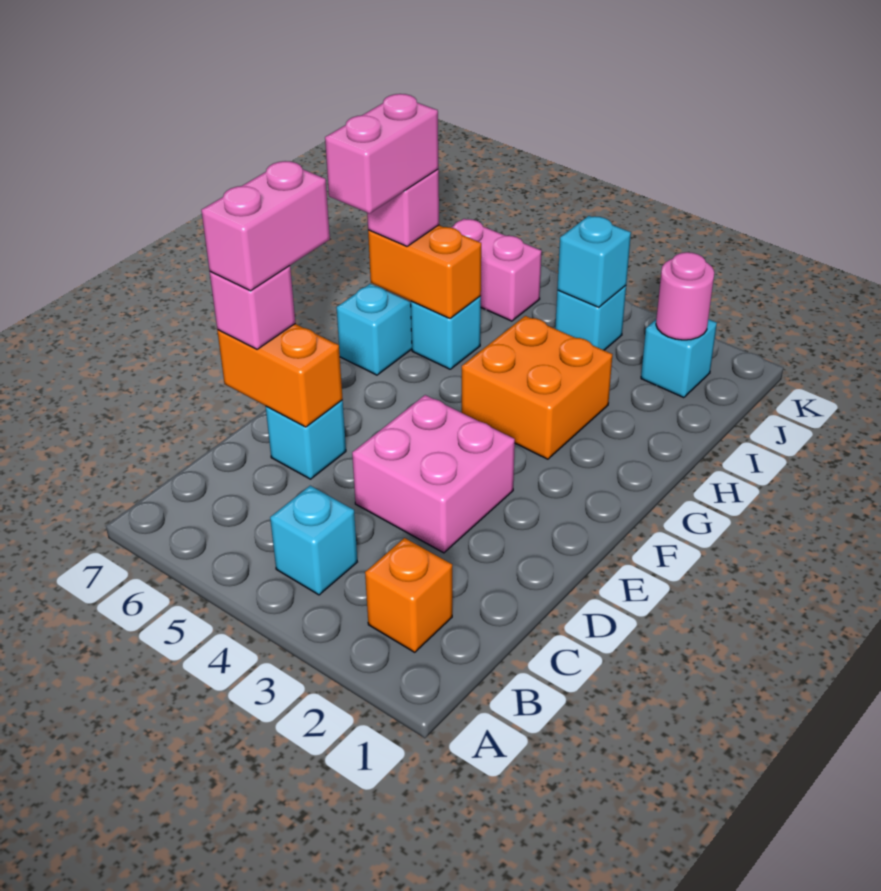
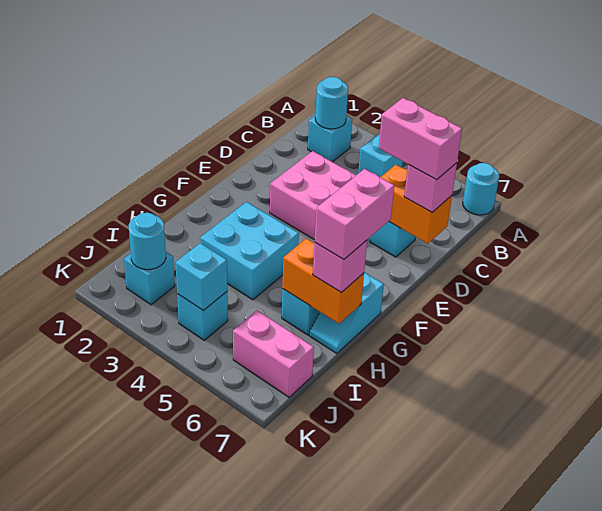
none -> cyan 1x1 round brick [463,163,499,215]
orange 1x1 brick [365,538,452,652] -> cyan 1x1 brick [308,116,352,162]
none -> cyan 1x1 round brick [315,77,348,129]
pink 1x2 brick [201,161,330,291] -> pink 1x2 brick turned to [379,98,462,180]
orange 2x2 brick [462,316,612,459] -> cyan 2x2 brick [200,202,299,300]
pink 1x1 round brick [656,252,714,340] -> cyan 1x1 round brick [129,213,166,270]

